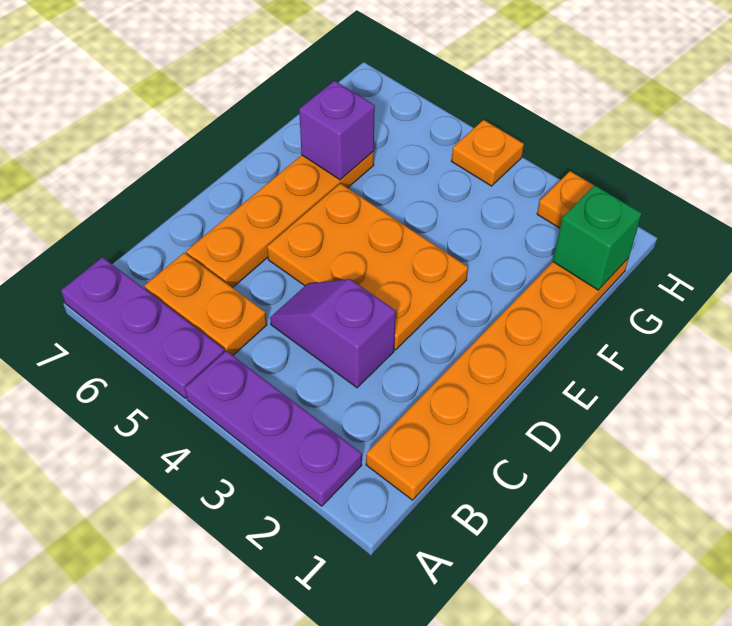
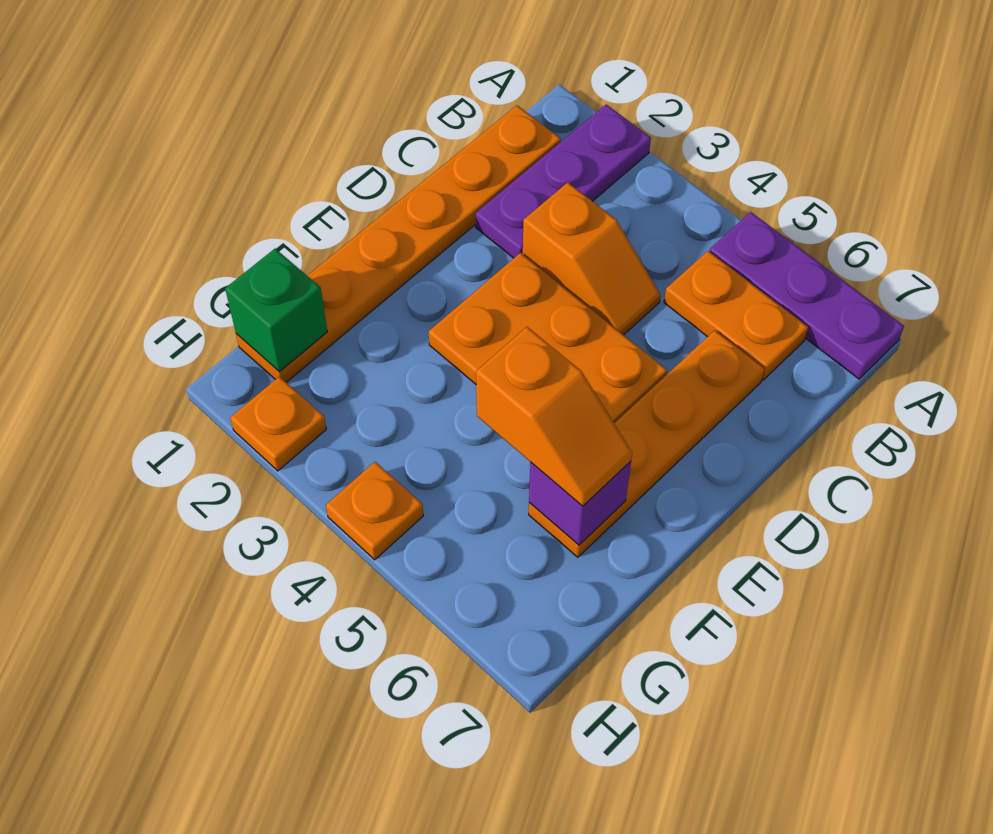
purple 1x3 plate [185,351,362,506] -> purple 1x3 plate turned to [476,104,651,258]
purple 1x2 slope [270,279,396,388] -> orange 1x2 slope [523,182,661,335]
none -> orange 1x2 slope [476,327,632,506]

